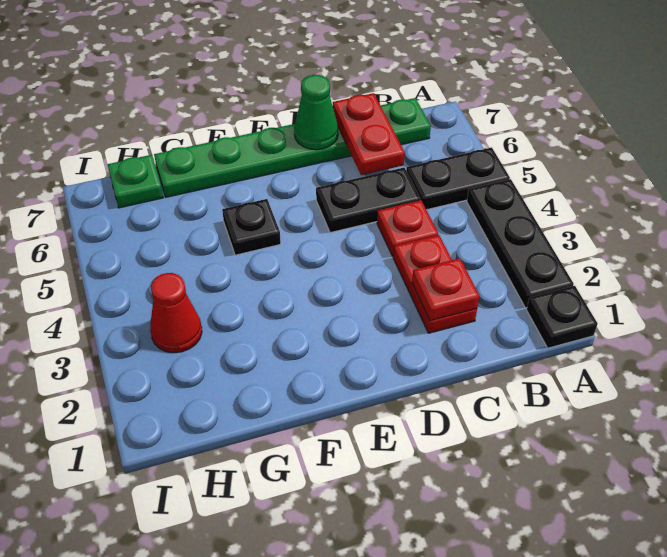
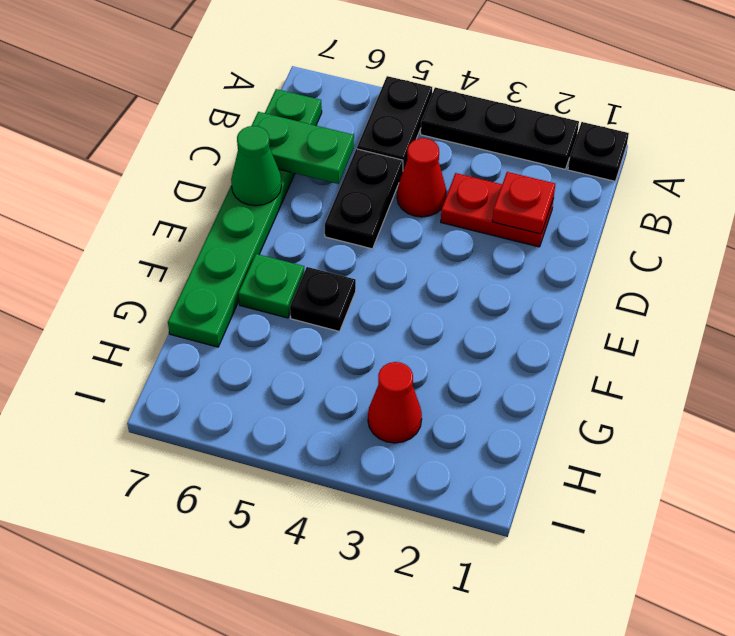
red 1x1 plate [377,200,438,256] -> red 1x1 cone [397,138,447,217]
red 1x2 plate [333,93,405,175] -> green 1x2 plate [252,112,354,184]
green 1x1 plate [108,155,163,208] -> green 1x1 plate moved to [238,254,304,318]

